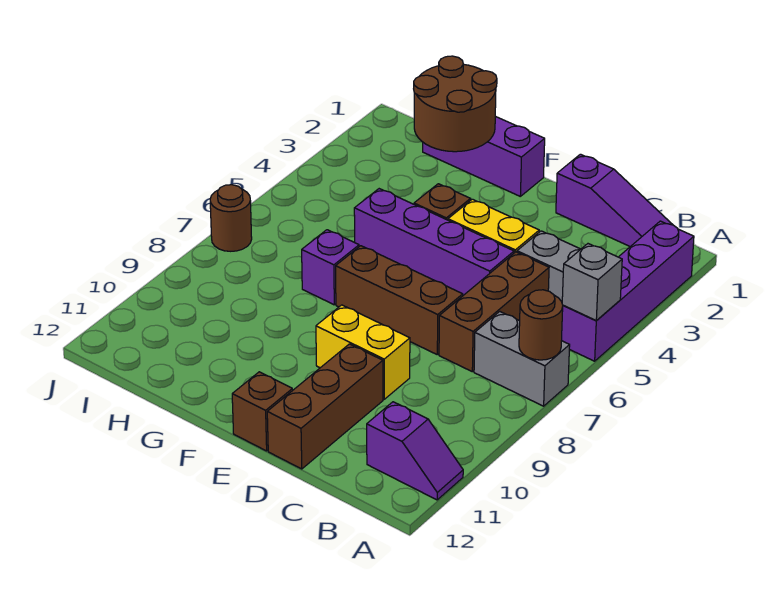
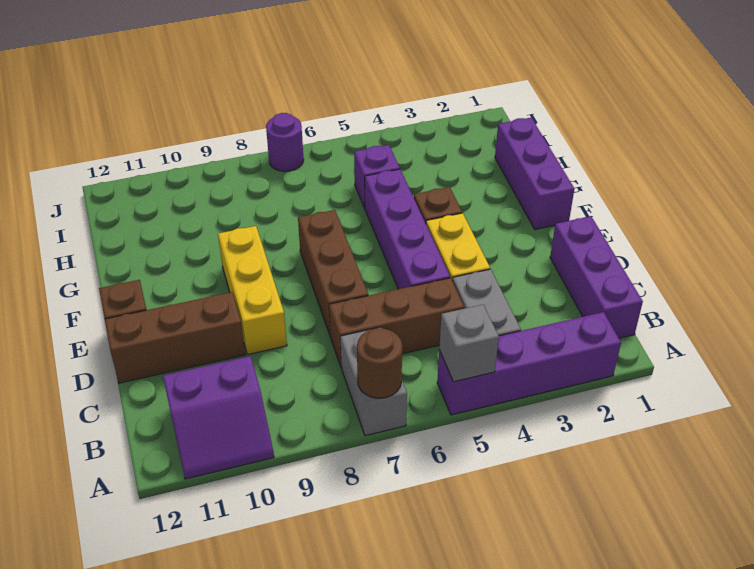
purple 1x2 slope [367,402,463,500] -> purple 2x2 slope [163,356,274,479]
purple 1x3 slope [556,154,673,247] -> purple 1x3 brick [550,216,643,338]
yellow 1x2 brick [316,305,410,399] -> yellow 1x3 brick [218,226,287,354]
brown 2x2 round brick [414,56,497,152] -> none
purple 1x1 brick [302,230,359,305] -> purple 1x1 brick moved to [354,145,400,208]
brown 1x1 round brick [210,185,252,251] -> purple 1x1 round brick [266,113,304,171]

